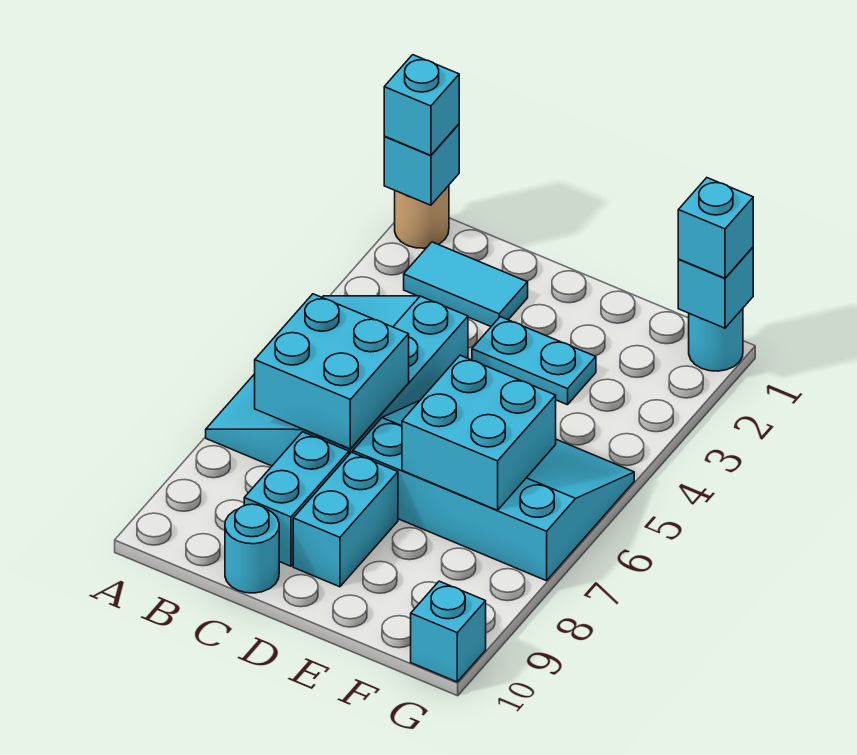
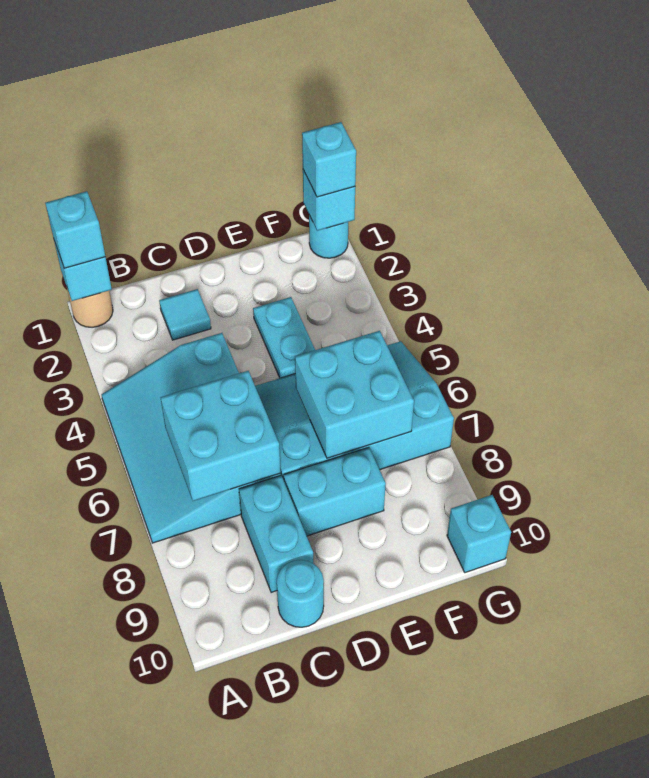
cyan 1x2 tile [404,242,528,326] -> cyan 1x1 tile [159,289,211,340]
cyan 1x2 plate [472,317,596,405] -> cyan 1x2 plate turned to [253,297,315,378]
cyan 1x2 brick [293,452,398,587] -> cyan 1x2 brick turned to [284,447,386,536]

